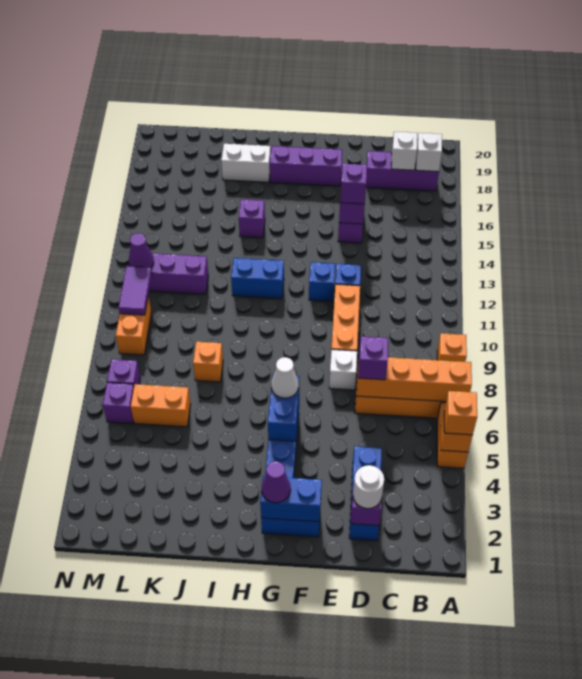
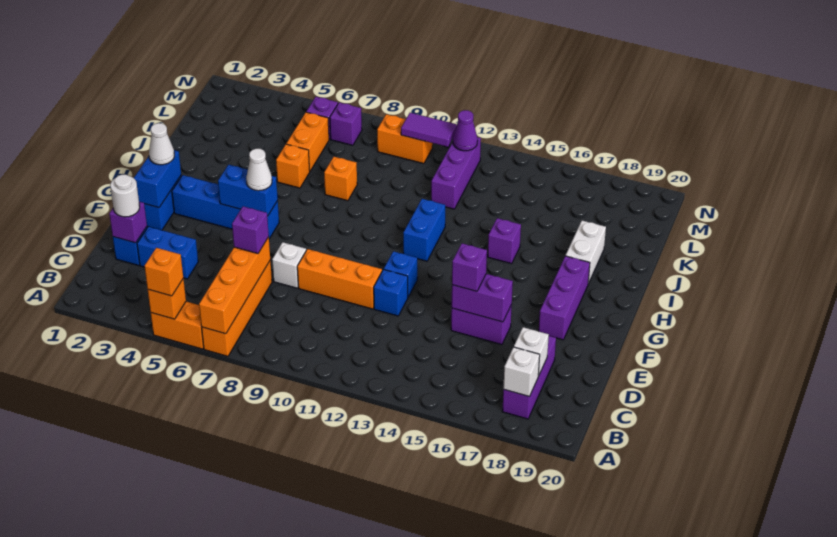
orange 1x1 brick [437,333,467,362] -> orange 1x1 brick moved to [276,144,310,188]
purple 1x1 cone [262,461,291,503] -> white 1x1 cone [149,123,174,165]

